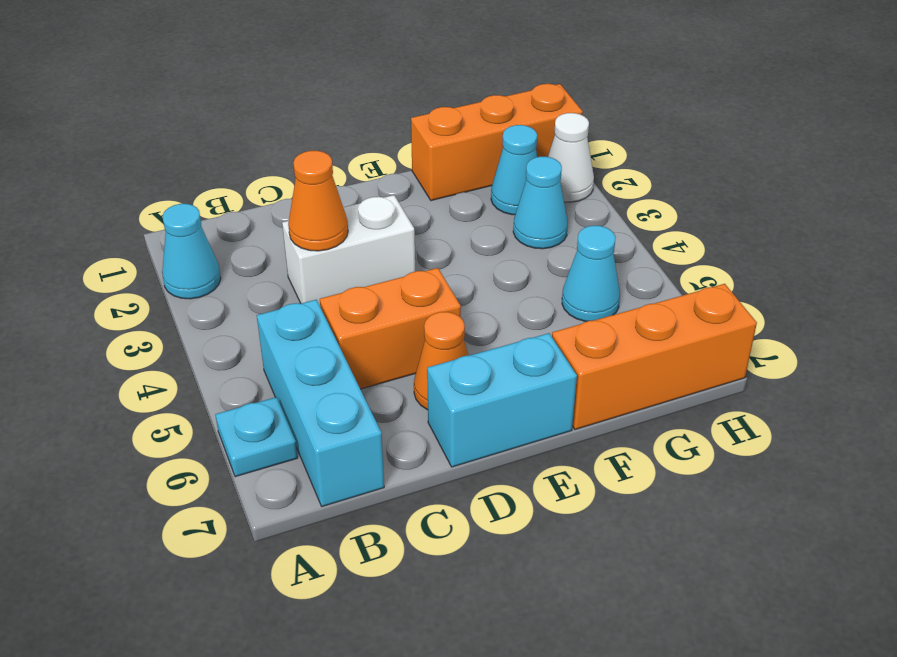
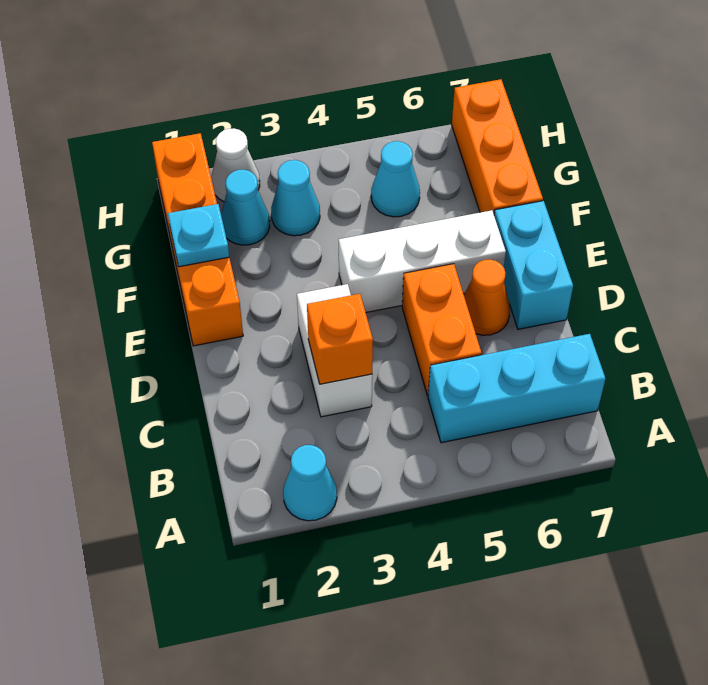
cyan 1x1 plate [215,397,298,477] -> cyan 1x1 plate moved to [168,204,229,267]
orange 1x1 cone [288,151,348,251] -> orange 1x1 brick [307,294,373,384]
none -> white 1x3 brick [339,210,506,312]
orange 1x3 brick [411,84,583,201] -> orange 1x4 brick [152,133,243,346]

